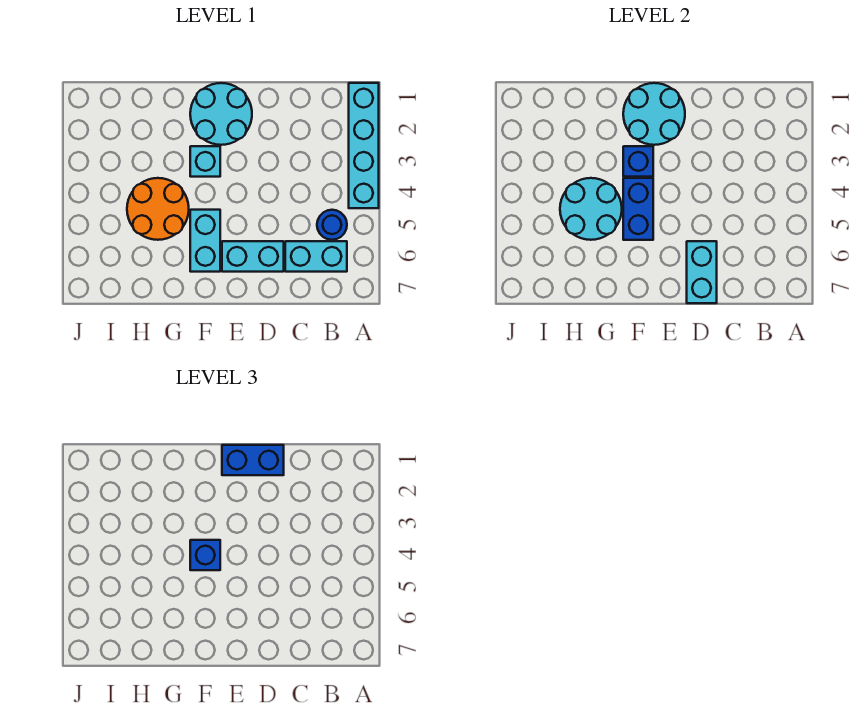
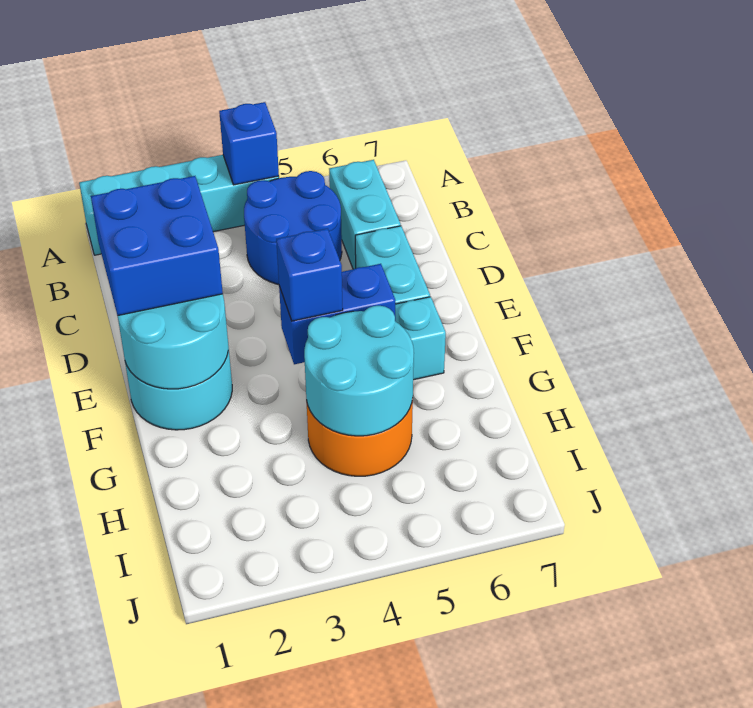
blue 1x1 round brick [317,210,347,240] -> blue 2x2 round brick [244,171,342,284]
blue 1x2 brick [222,445,284,475] -> blue 2x2 brick [91,176,223,316]
cyan 1x2 brick [687,241,717,303] -> none
cyan 1x1 brick [190,146,220,177] -> none
blue 1x1 brick [623,146,653,177] -> blue 1x1 brick moved to [219,102,279,185]

